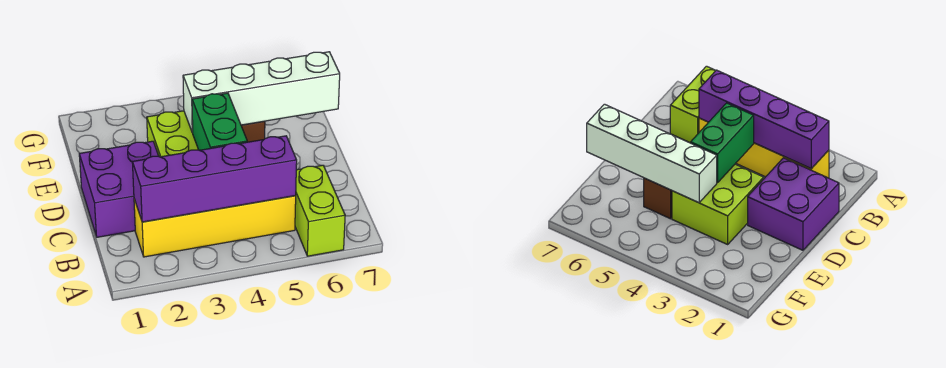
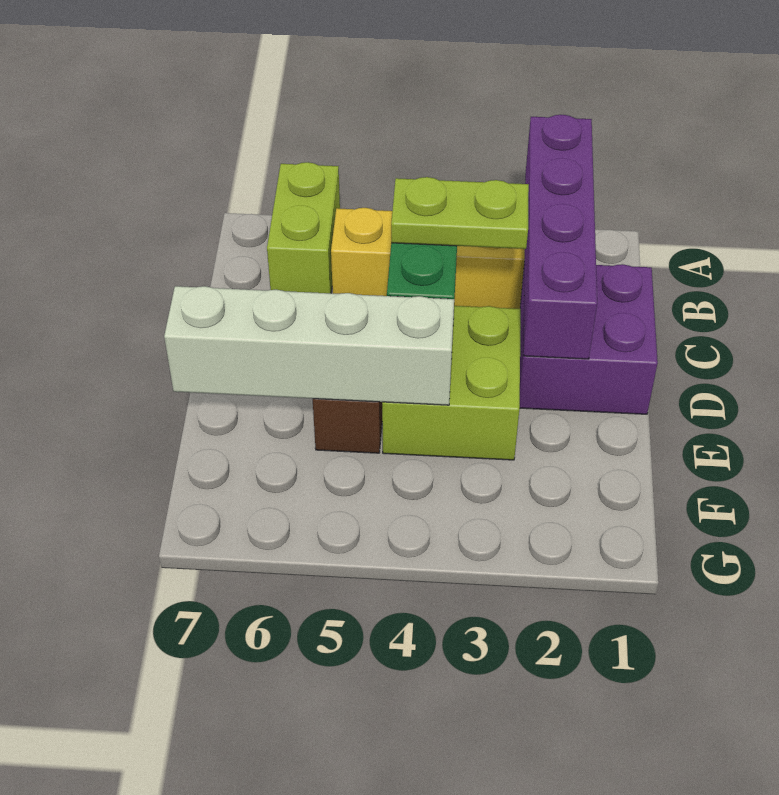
purple 1x4 brick [132,136,297,222] -> purple 1x4 brick turned to [524,115,597,359]
none -> lime 1x2 plate [391,177,529,249]

